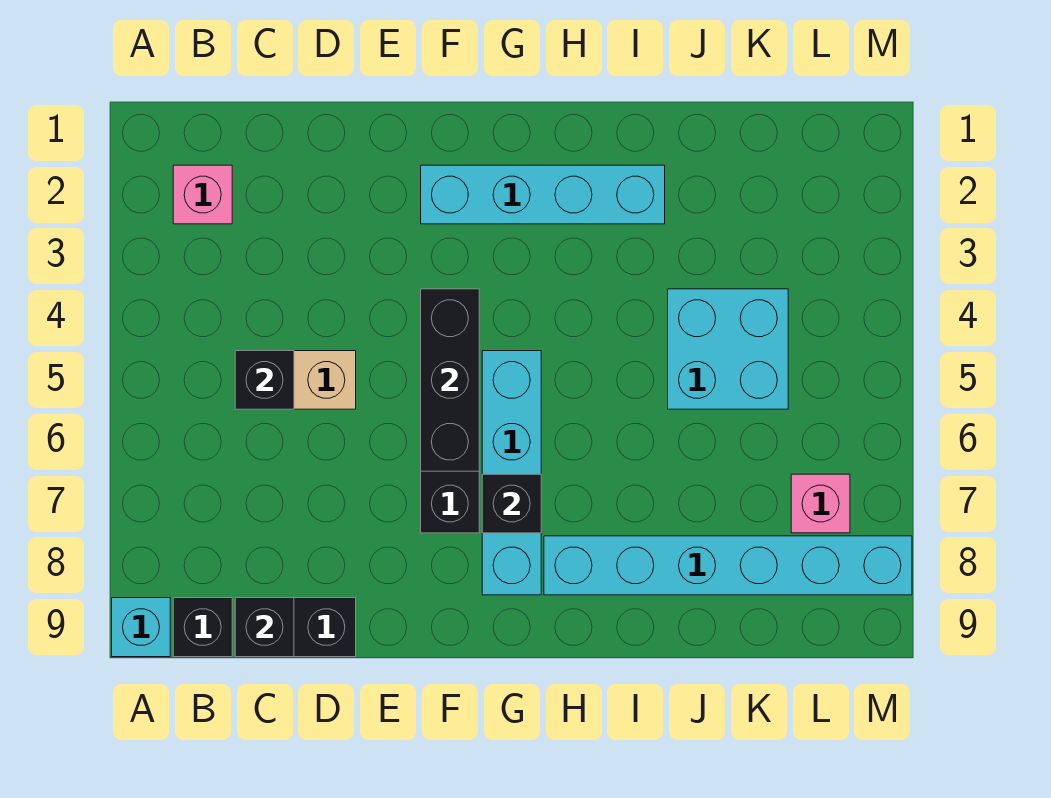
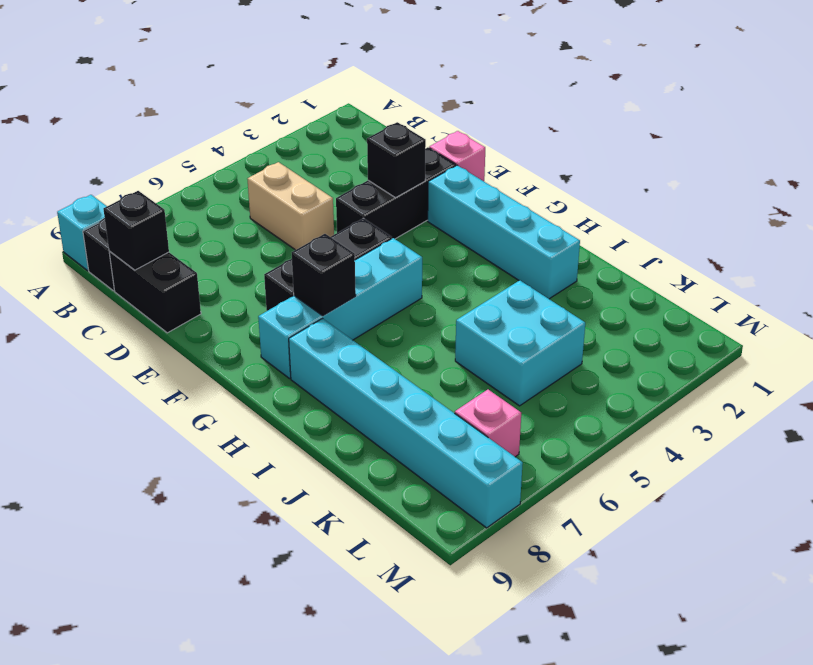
pink 1x1 brick [173,165,232,224] -> pink 1x1 brick moved to [429,131,485,181]
black 1x1 brick [235,351,294,409] -> black 1x1 brick moved to [367,122,426,198]
black 1x3 brick [421,289,479,471] -> black 1x3 brick moved to [336,147,456,239]

